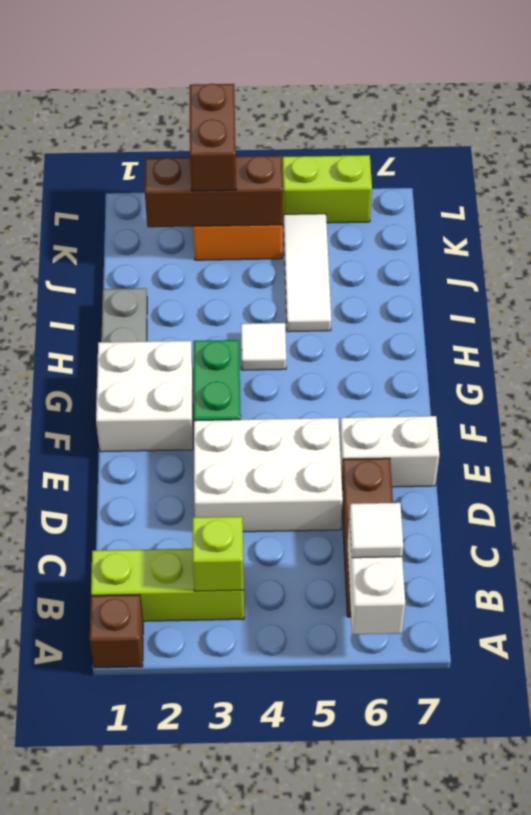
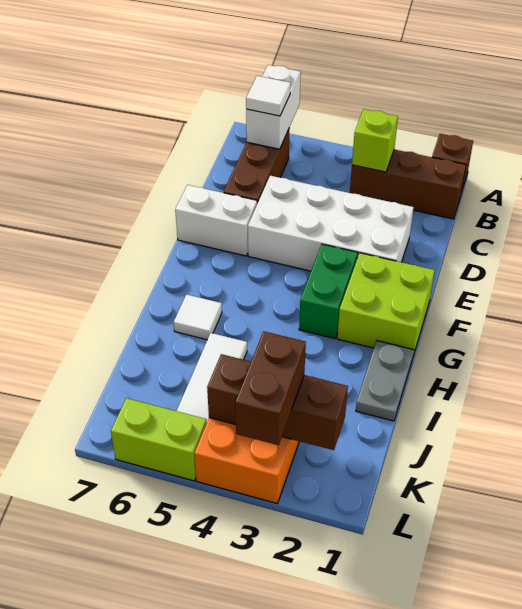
lime 1x3 brick [91,549,244,621] -> brown 1x3 brick [350,149,466,219]
white 2x3 brick [194,418,343,532] -> white 2x4 brick [248,176,414,271]
white 2x2 brick [96,341,193,452] -> lime 2x2 brick [337,253,435,356]
white 1x1 tile [241,323,286,370] -> white 1x1 tile moved to [174,295,222,340]

